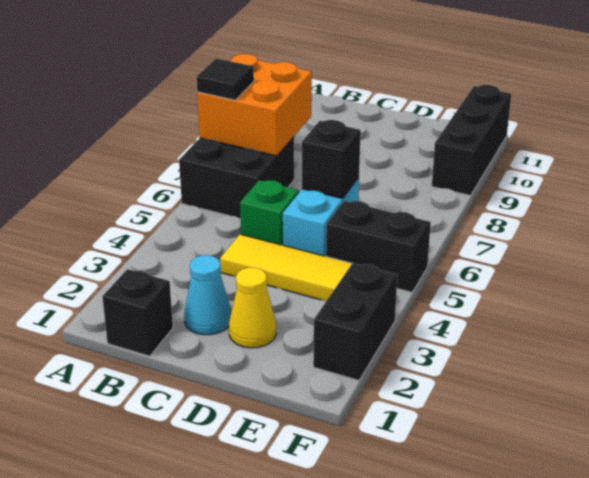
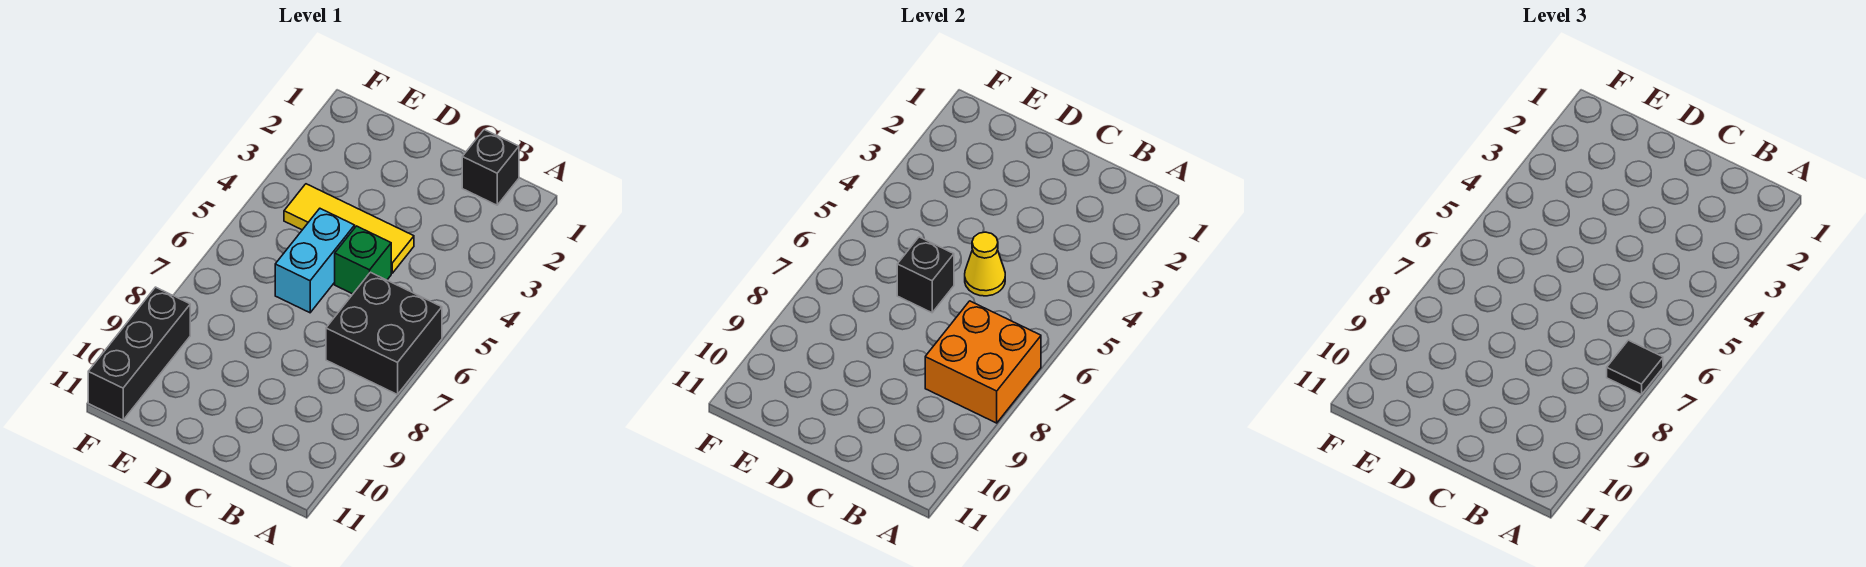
cyan 1x1 cone [184,255,231,335] -> none
yellow 1x1 cone [229,267,276,348] -> yellow 1x1 cone moved to [965,232,1005,296]
black 1x2 brick [326,201,431,292] -> none
black 1x2 brick [313,263,397,380] -> none

